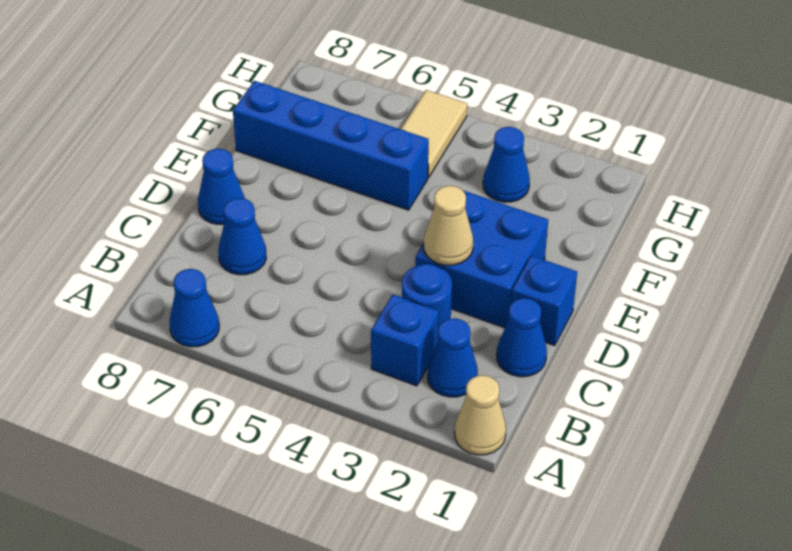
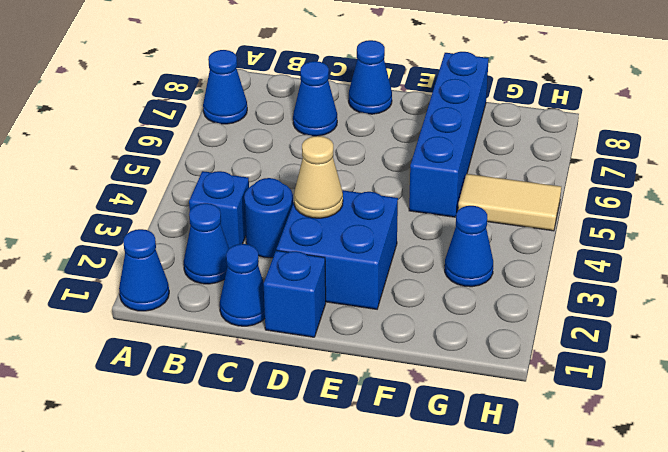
tan 1x1 cone [455,375,506,455] -> blue 1x1 cone [119,229,169,311]

